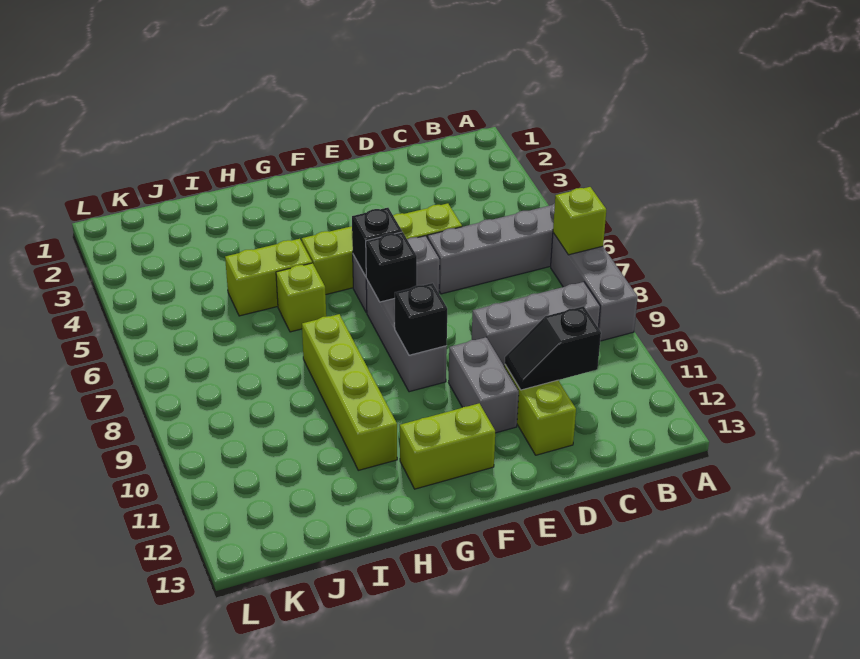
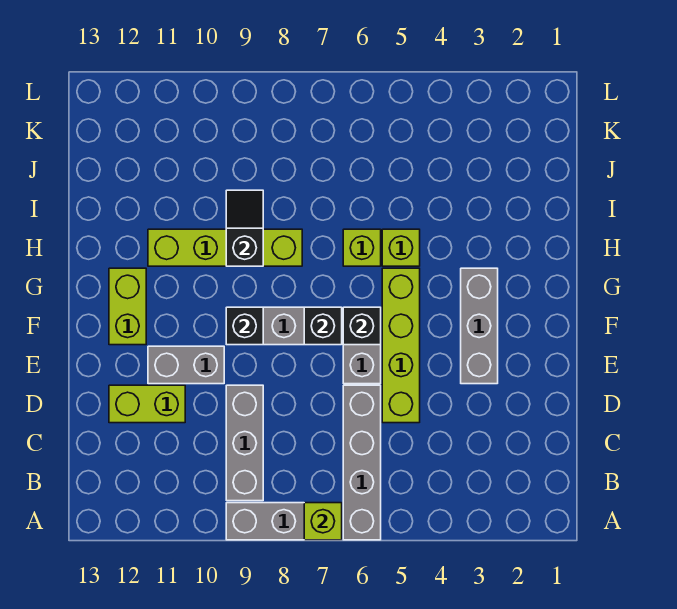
black 1x2 slope [505,306,601,390] -> black 1x2 slope moved to [226,190,263,266]
none -> grey 1x3 brick [461,268,498,384]
lime 1x2 brick [225,239,312,316] -> lime 1x1 brick [382,229,420,266]

